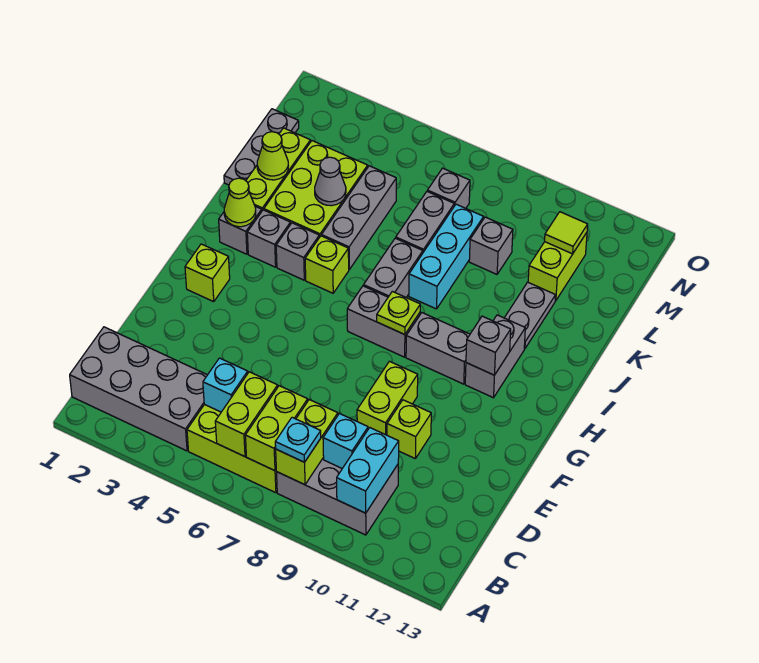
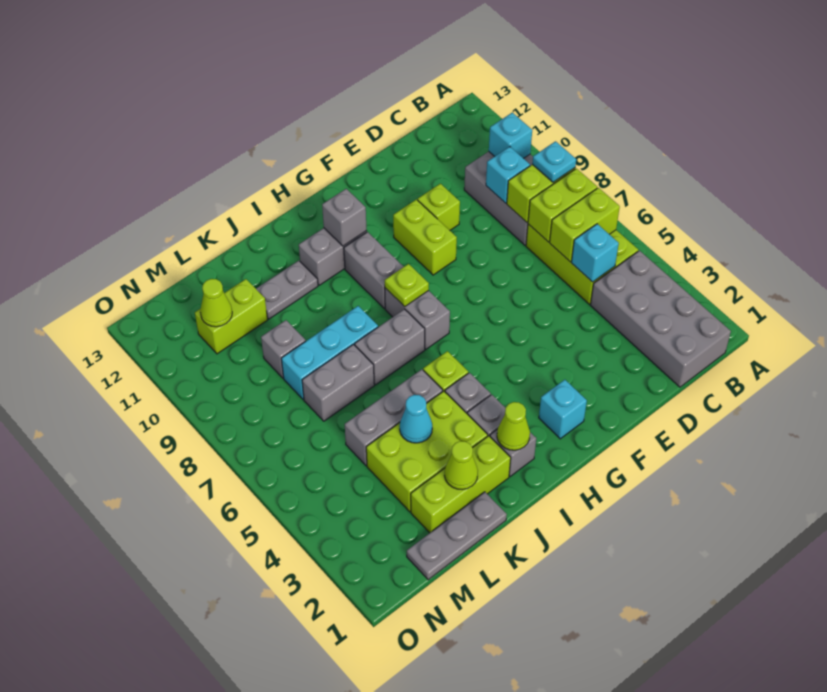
cyan 1x2 brick [337,428,399,513] -> cyan 1x1 brick [489,113,532,159]
lime 1x2 brick [357,361,418,435] -> lime 1x2 brick turned to [393,199,457,275]
lime 1x1 brick [185,244,230,302] -> cyan 1x1 brick [539,380,587,439]
grey 1x1 cone [315,157,346,206] -> cyan 1x1 cone [400,395,432,443]
grey 1x1 brick [427,168,470,208] -> none
lime 1x1 tile [545,212,588,254] -> lime 1x1 cone [200,279,232,327]

